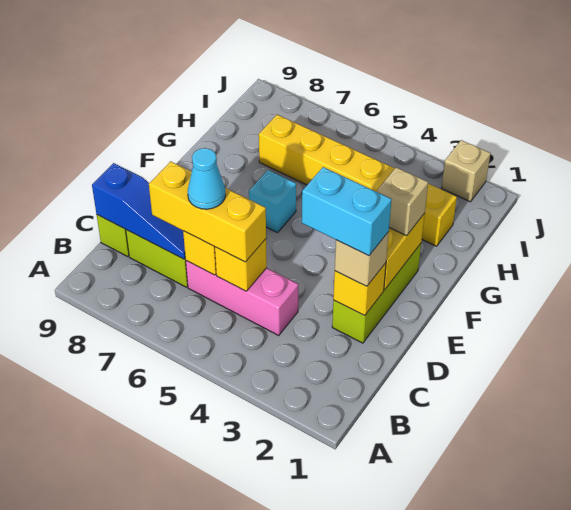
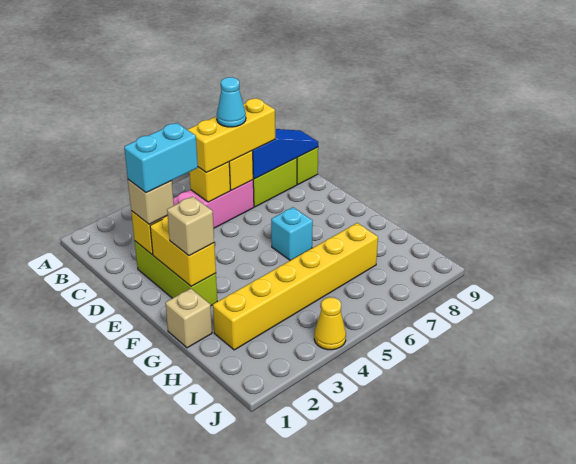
blue 1x3 slope [92,163,185,259] -> blue 1x3 slope turned to [252,129,318,179]
tan 1x1 brick [442,140,490,202] -> tan 1x1 brick moved to [165,289,212,348]
none -> yellow 1x1 cone [314,297,346,350]

